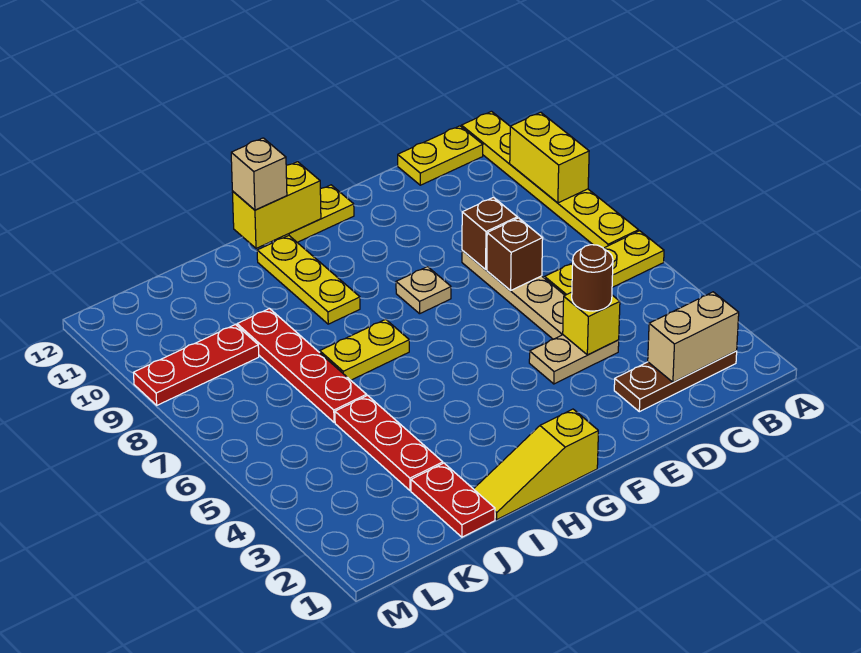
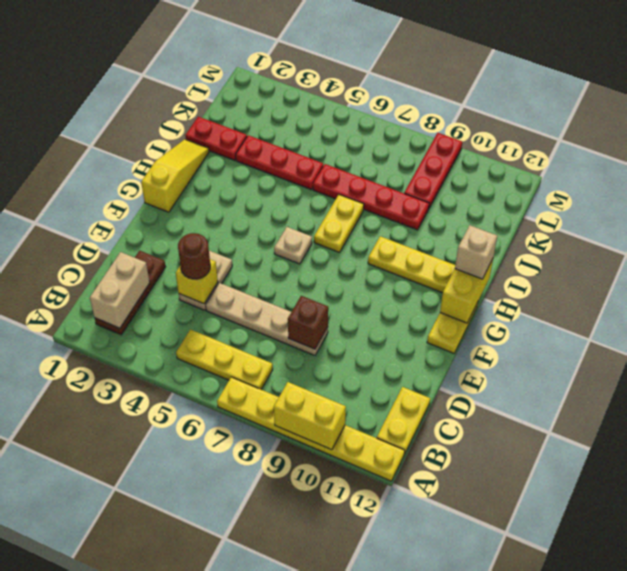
yellow 1x3 plate [545,231,664,295] -> yellow 1x3 plate turned to [176,329,273,389]
brown 1x1 brick [487,218,543,291] -> none
tan 1x1 plate [396,267,451,314] -> tan 1x1 plate moved to [274,227,312,264]

